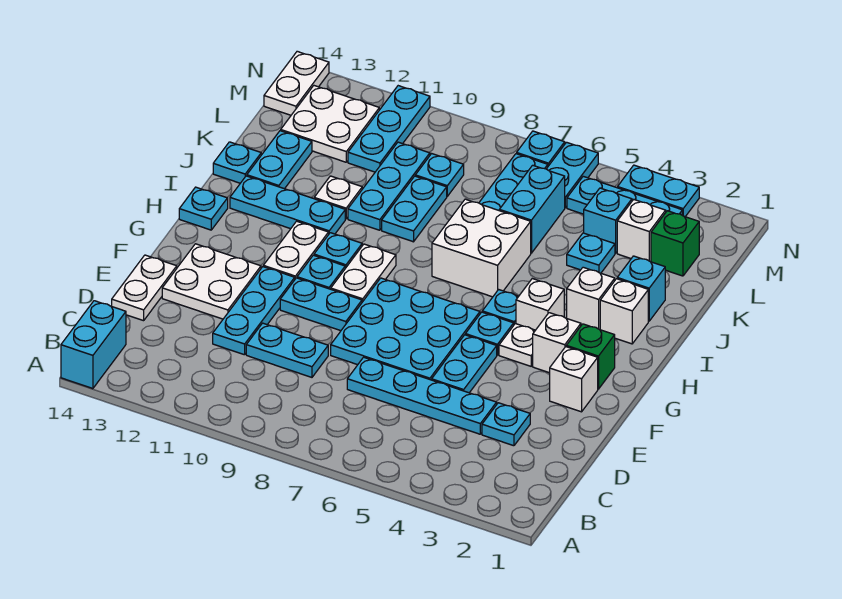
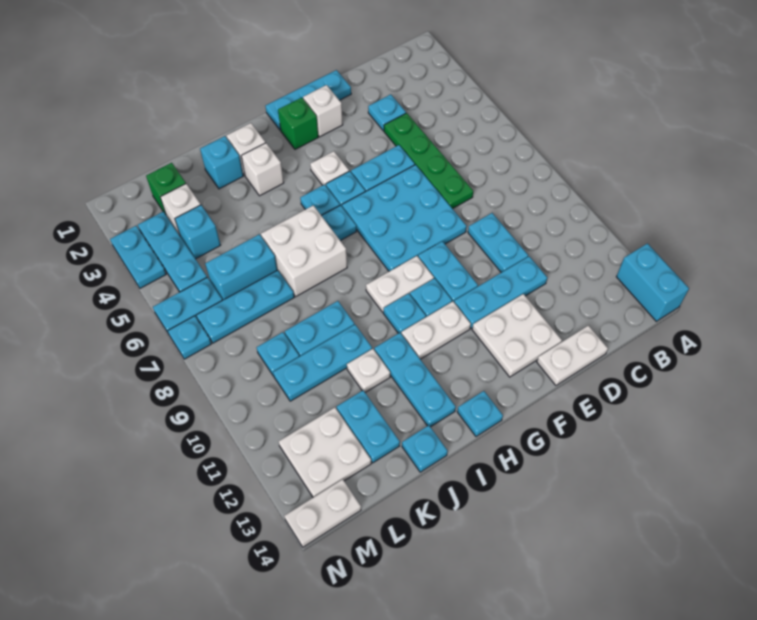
cyan 1x2 brick [61,301,126,389] -> cyan 1x2 brick turned to [616,244,689,321]
cyan 1x4 plate [347,357,497,434] -> green 1x4 plate [384,113,473,209]
white 1x1 brick [533,313,581,373] -> none
white 1x1 brick [516,279,564,330] -> none
cyan 1x2 plate [247,131,312,189] -> cyan 1x2 plate turned to [337,390,400,463]
cyan 1x1 plate [567,233,615,273] -> cyan 1x1 plate moved to [322,205,356,241]
cyan 1x3 plate [348,86,430,172] -> cyan 1x3 plate moved to [265,70,351,130]

